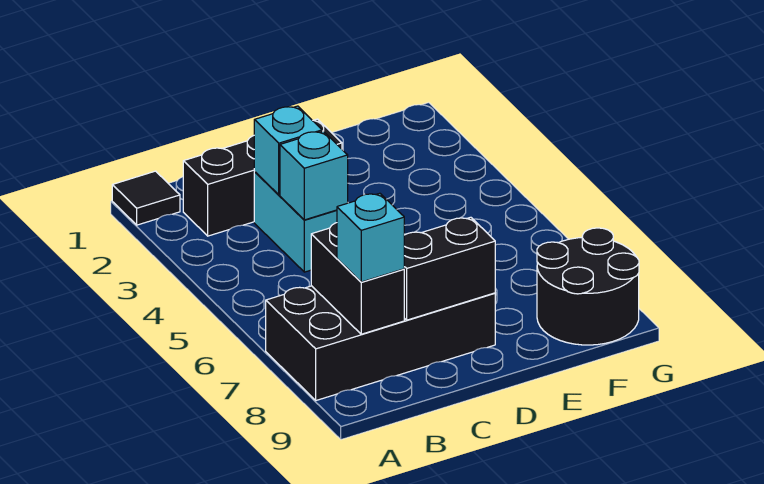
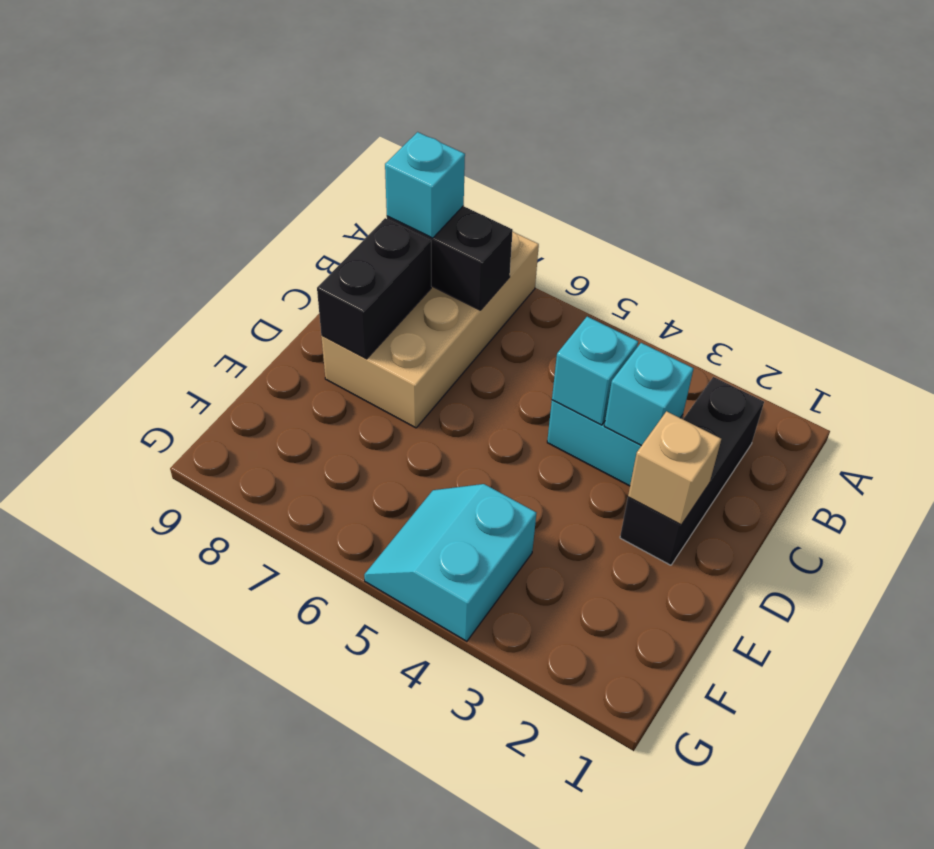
black 1x1 tile [112,171,180,225] -> none
black 2x4 brick [266,286,495,400] -> tan 2x4 brick [321,231,539,428]
none -> tan 1x1 brick [628,411,721,525]
none -> cyan 2x2 slope [364,484,536,641]
black 2x2 round brick [537,228,639,345] -> none

